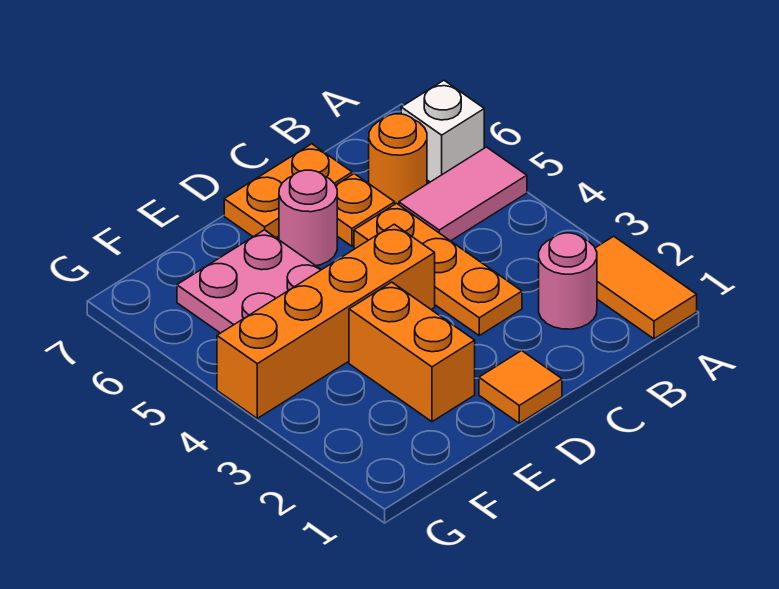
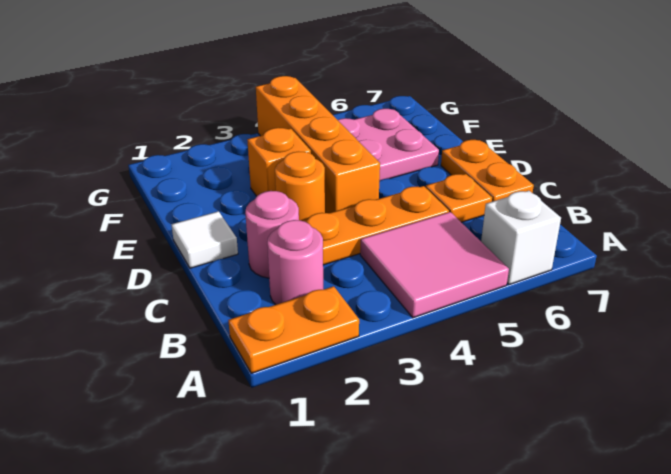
orange 1x2 tile [595,236,697,339] -> orange 1x2 plate [228,286,359,373]
pink 1x2 tile [399,147,527,241] -> pink 2x2 tile [360,212,509,318]
orange 1x1 round brick [369,114,427,205] -> orange 1x1 round brick moved to [275,152,325,221]
orange 1x1 tile [479,351,562,423] -> white 1x1 tile [171,211,238,268]
pink 1x1 round brick [279,170,337,266] -> pink 1x1 round brick moved to [245,191,299,278]
orange 1x2 brick [349,282,475,422] -> orange 1x1 brick [247,128,311,196]

